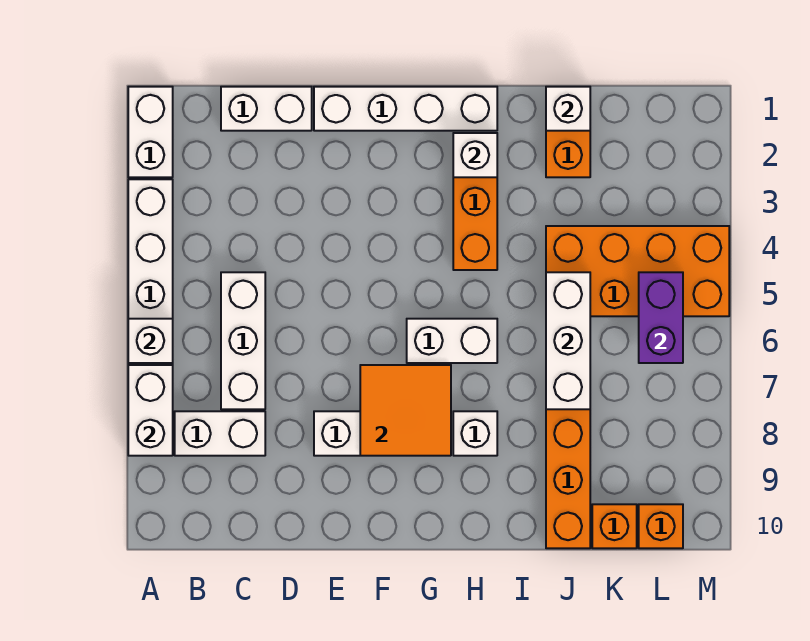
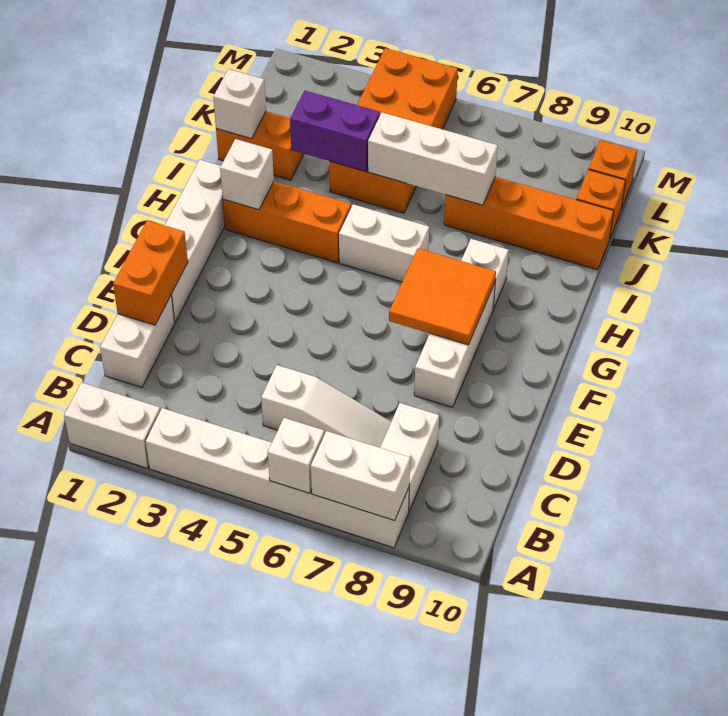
white 1x3 brick [221,272,265,409] -> white 1x3 slope [261,365,391,448]
none -> orange 1x2 brick [113,220,188,325]
white 1x2 brick [407,319,497,363] -> white 1x2 brick turned to [339,204,429,282]
purple 1x2 brick [639,272,683,363] -> purple 1x2 brick moved to [290,91,380,172]

